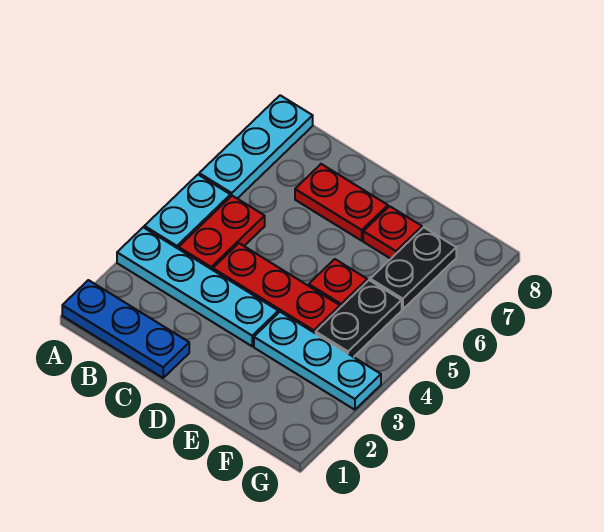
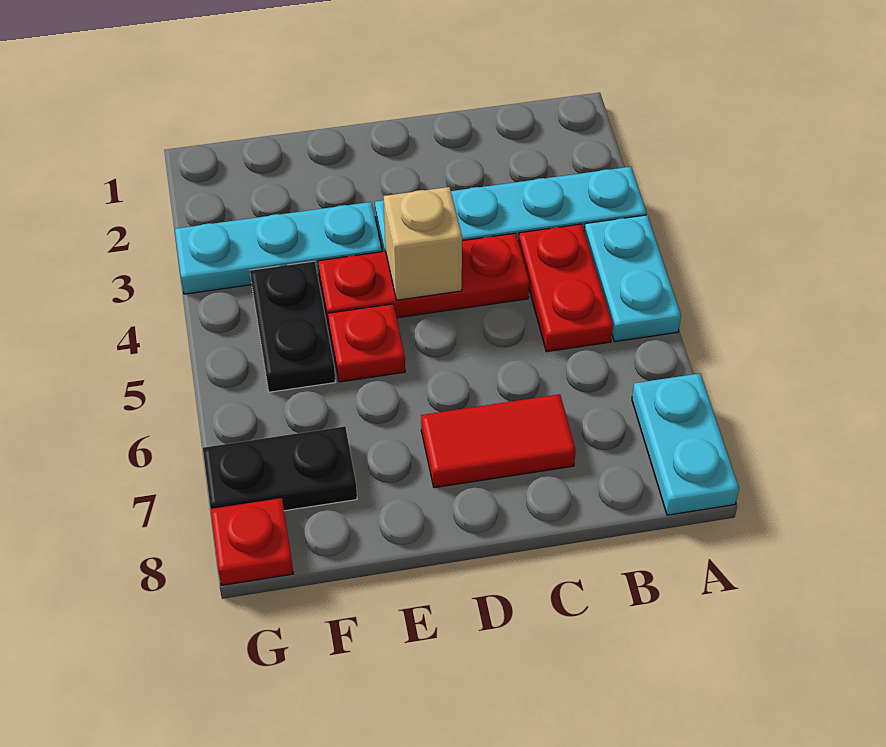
blue 1x3 plate [62,280,189,378] -> none
cyan 1x3 plate [199,95,313,198] -> cyan 1x2 plate [632,373,739,515]
red 1x2 plate [295,164,388,241] -> red 1x2 tile [421,394,576,488]
none -> tan 1x1 brick [384,187,462,300]
red 1x1 plate [363,206,422,259] -> red 1x1 plate moved to [211,498,293,586]
black 1x2 plate [370,227,456,309] -> black 1x2 plate turned to [203,426,357,511]

